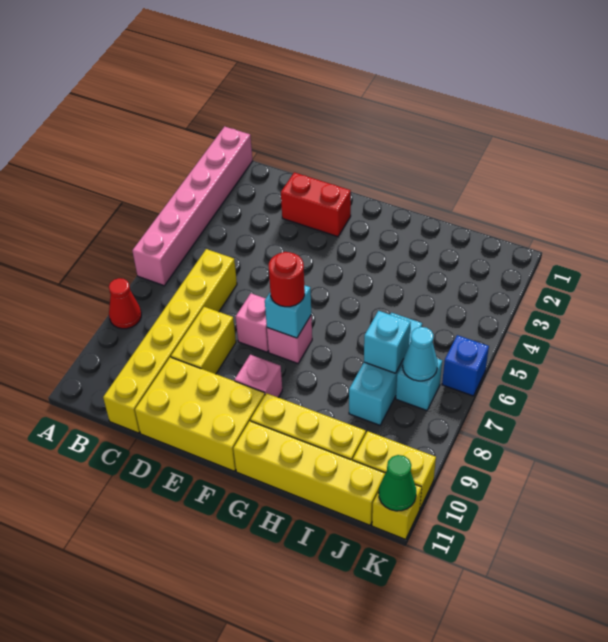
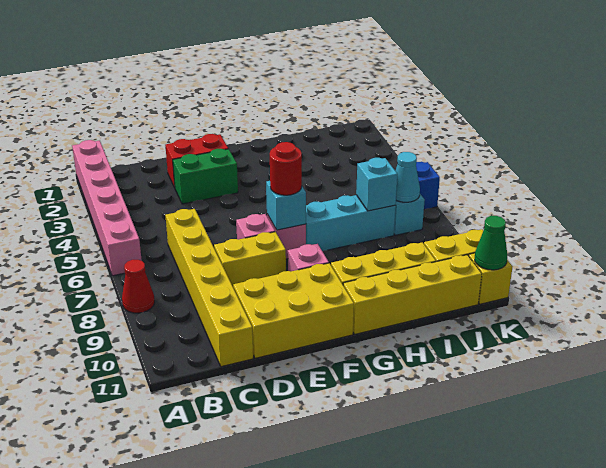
none -> green 1x2 brick [173,149,238,204]
yellow 1x2 brick [171,307,236,374] -> yellow 1x2 brick turned to [214,232,286,286]
cyan 1x3 brick [349,313,422,425] -> cyan 1x3 brick turned to [306,195,396,251]

